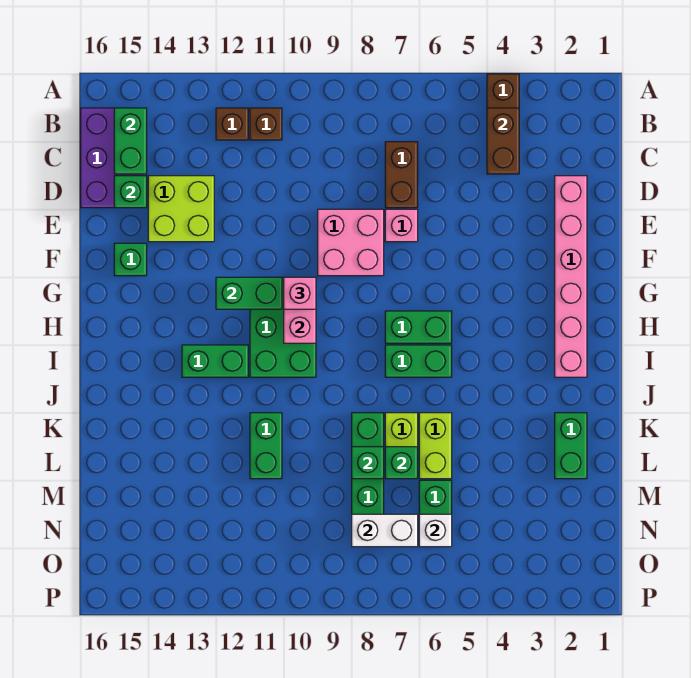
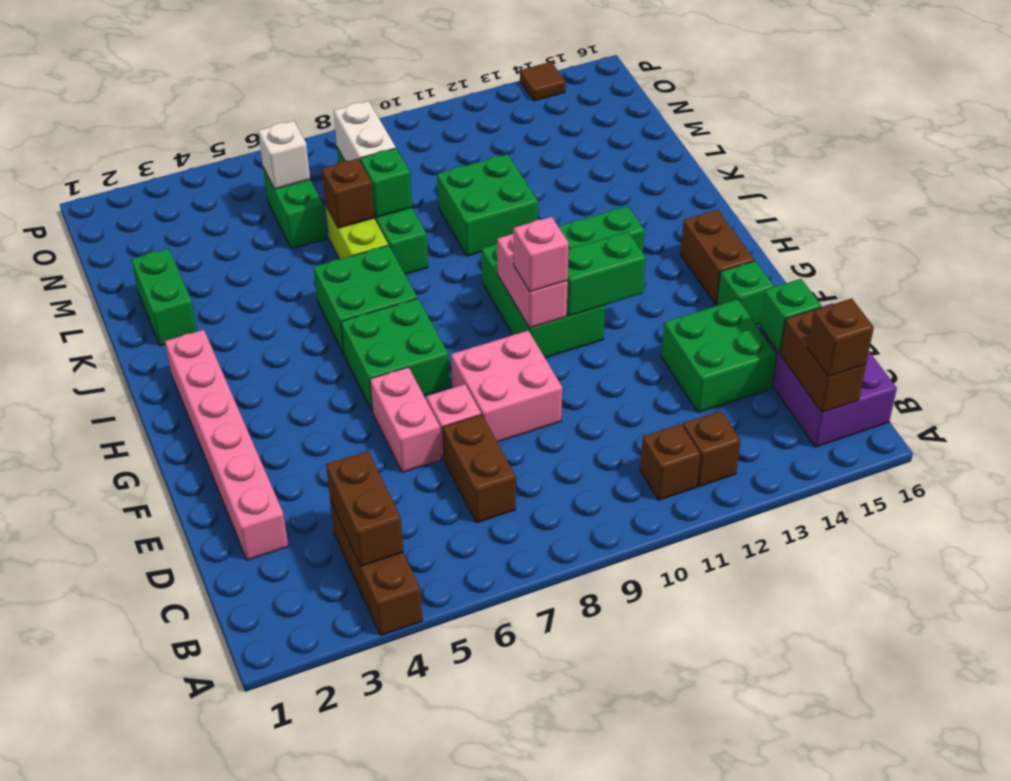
green 1x2 brick [114,108,147,174] -> brown 1x2 brick [780,307,866,413]
none -> brown 1x1 brick [807,298,874,377]
lime 2x2 brick [148,176,214,242] -> green 2x2 brick [661,299,777,413]
none -> pink 1x2 brick [370,367,441,472]
none -> brown 1x2 brick [680,210,754,305]
green 1x2 brick [385,311,452,343] -> green 2x2 brick [341,299,450,412]
green 1x2 brick [385,345,452,377] -> green 2x2 brick [314,245,418,354]
lime 1x2 brick [419,413,452,479] -> none
green 1x2 brick [250,413,282,479] -> green 2x2 brick [437,154,538,256]
green 1x1 brick [385,447,418,479] -> brown 1x1 brick [322,159,374,228]
white 1x2 brick [352,514,418,547] -> white 1x2 brick turned to [334,101,396,161]
none -> brown 1x1 tile [520,62,565,101]

